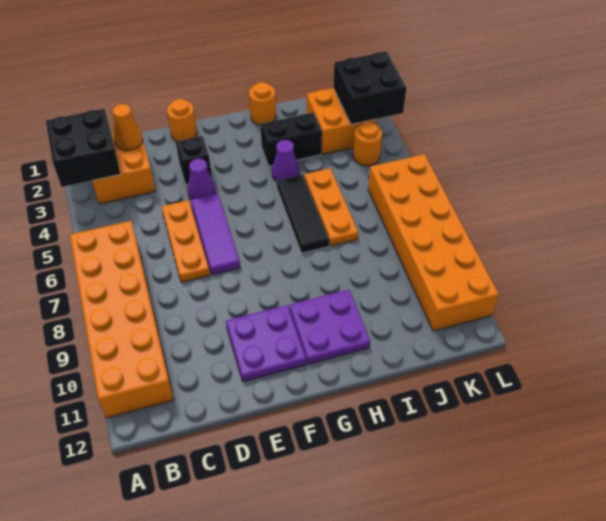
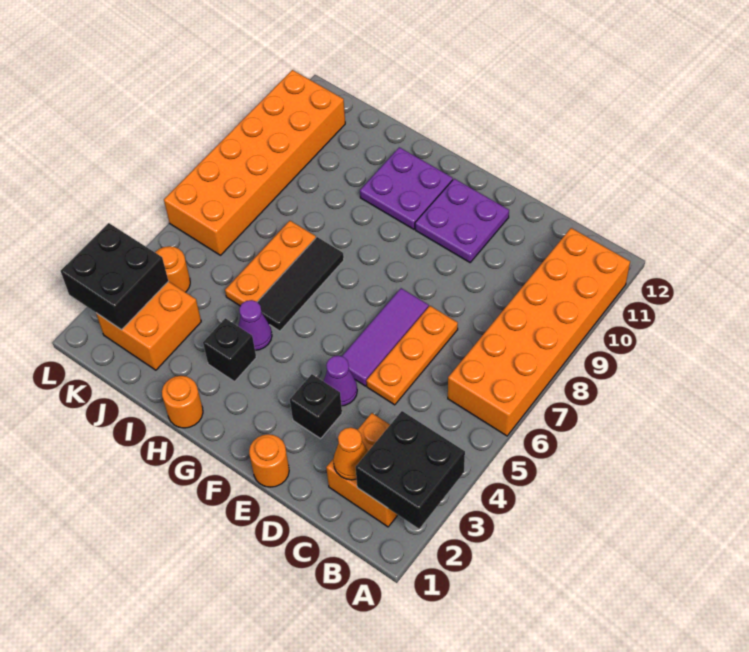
black 1x2 brick [260,113,322,166] -> black 1x1 brick [203,318,256,382]

